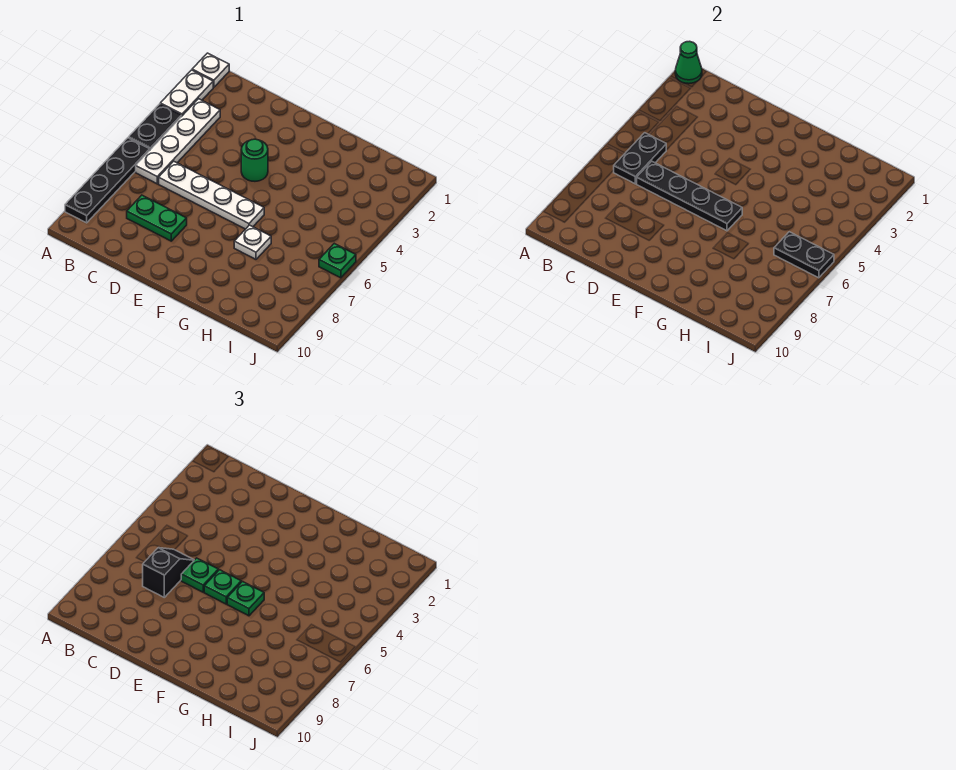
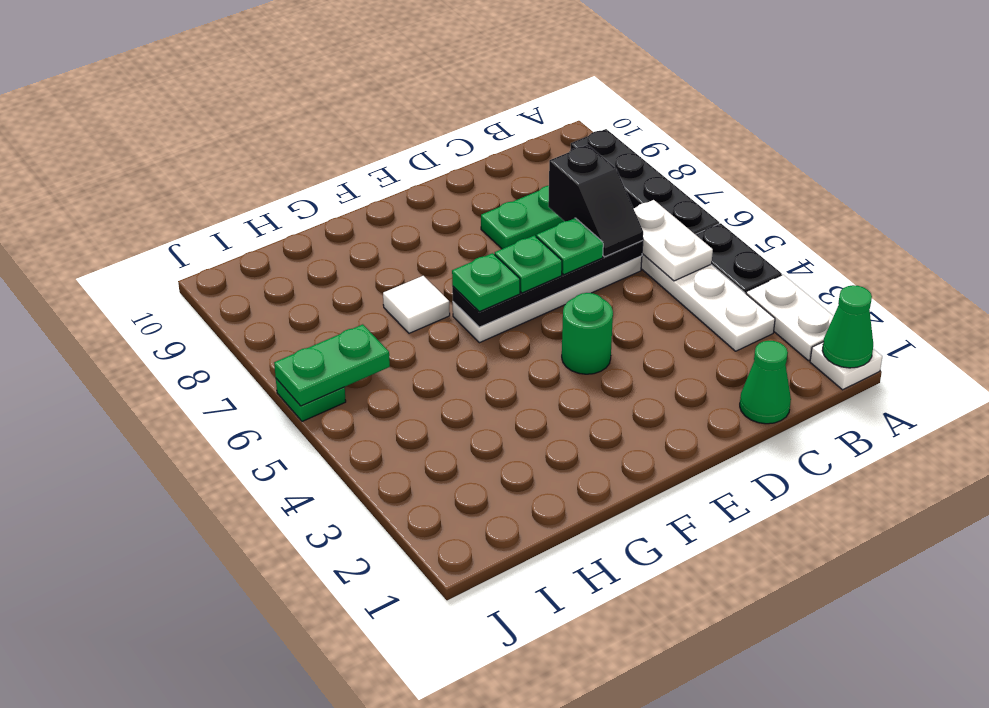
black 1x2 plate [613,133,666,184] -> white 1x2 plate [634,200,713,281]
none -> green 1x1 cone [740,341,791,424]
white 1x1 plate [234,225,271,259] -> white 1x1 tile [383,276,450,333]
black 1x2 plate [774,232,834,278] -> green 1x2 plate [274,324,390,406]

